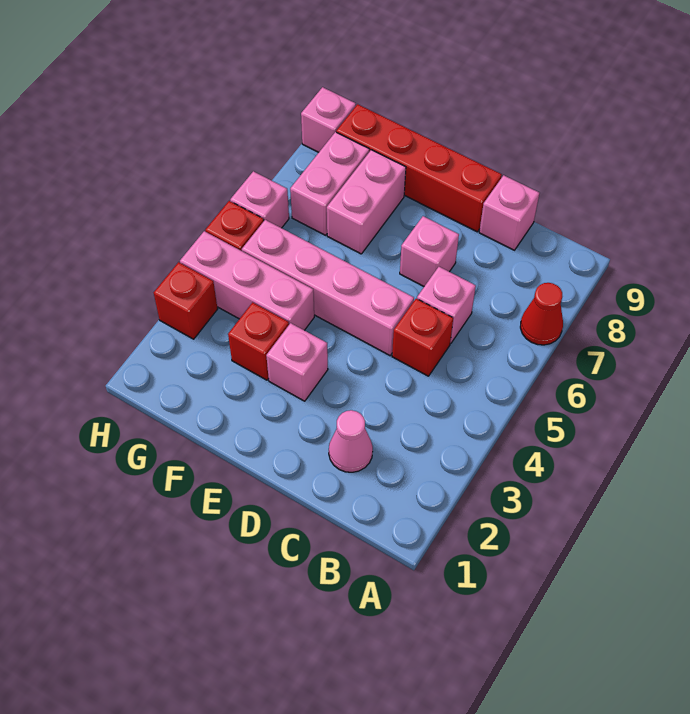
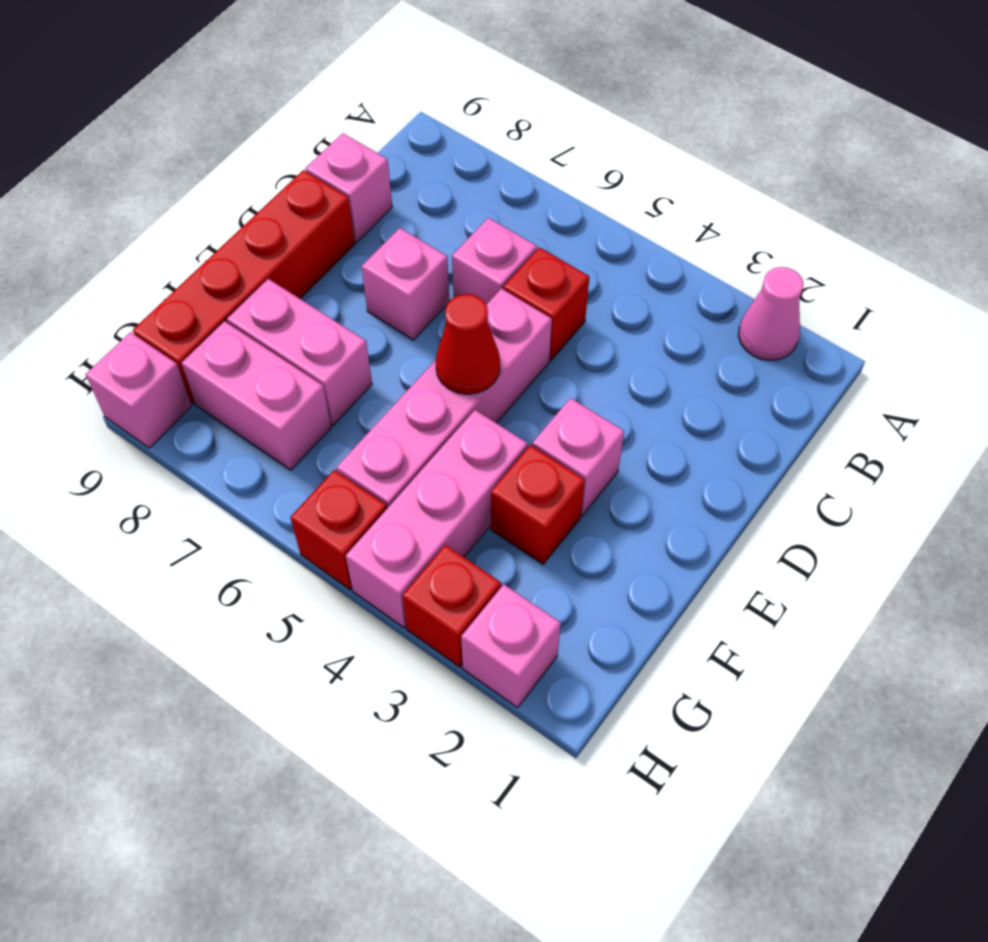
red 1x1 cone [520,283,563,345] -> red 1x1 cone moved to [436,294,500,394]
pink 1x1 cone [329,410,373,472] -> pink 1x1 cone moved to [738,267,804,360]
pink 1x1 brick [230,171,289,228] -> pink 1x1 brick moved to [461,584,561,708]

